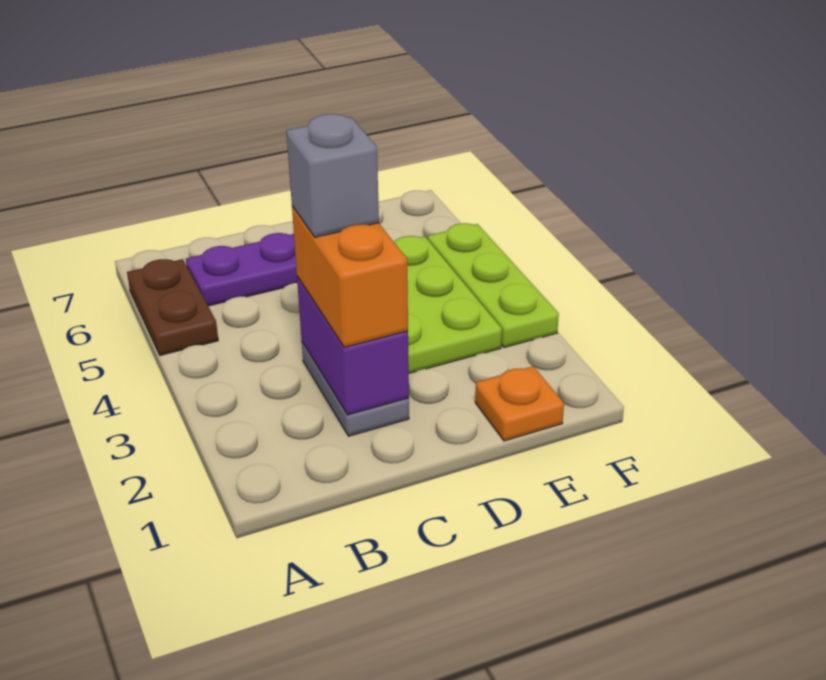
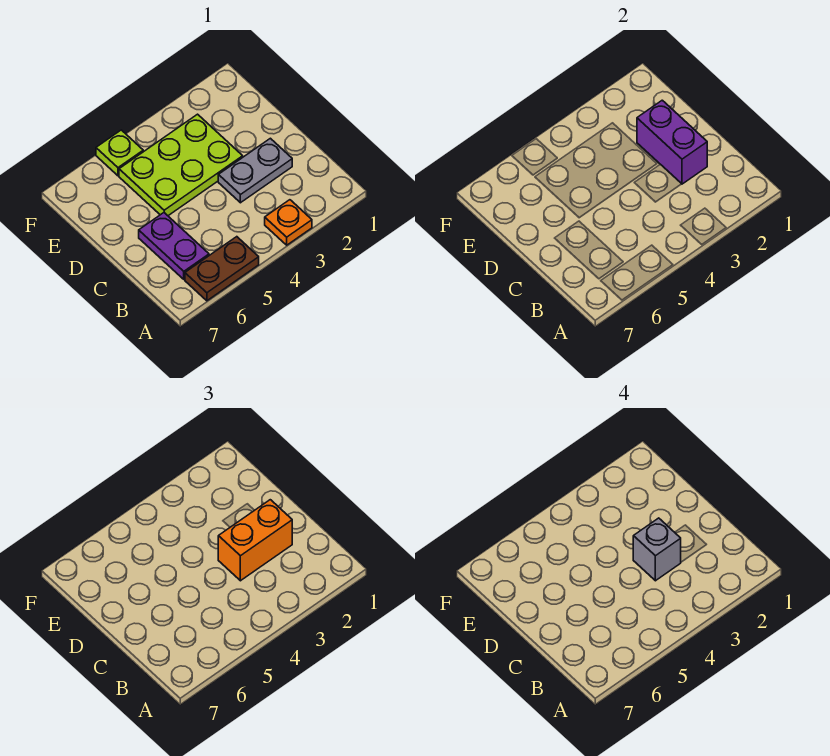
purple 1x2 brick [297,276,409,415] -> purple 1x2 brick turned to [637,100,707,184]
orange 1x1 plate [475,366,564,441] -> orange 1x1 plate moved to [265,200,312,245]
lime 1x3 plate [428,223,559,348] -> lime 1x1 plate [96,130,143,176]

